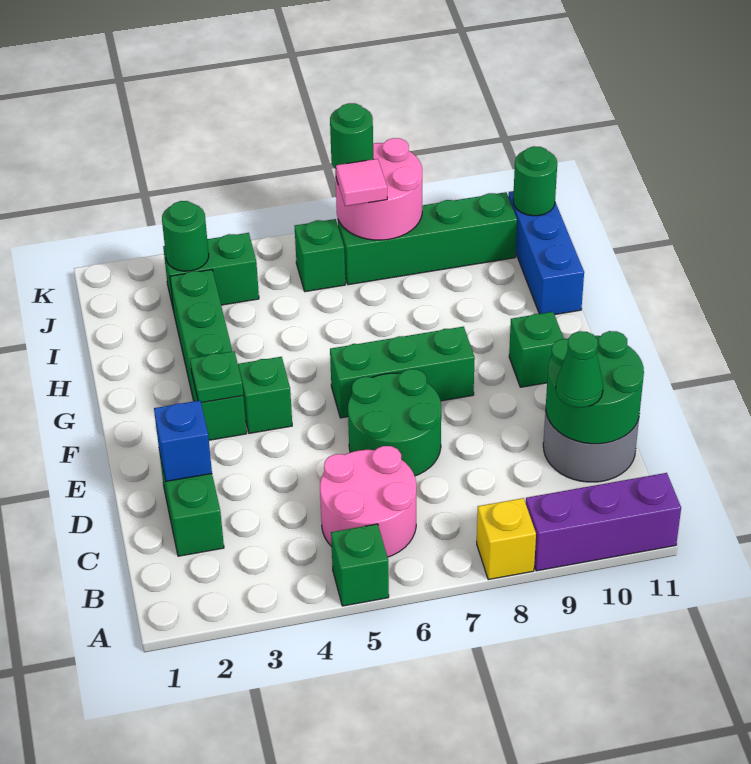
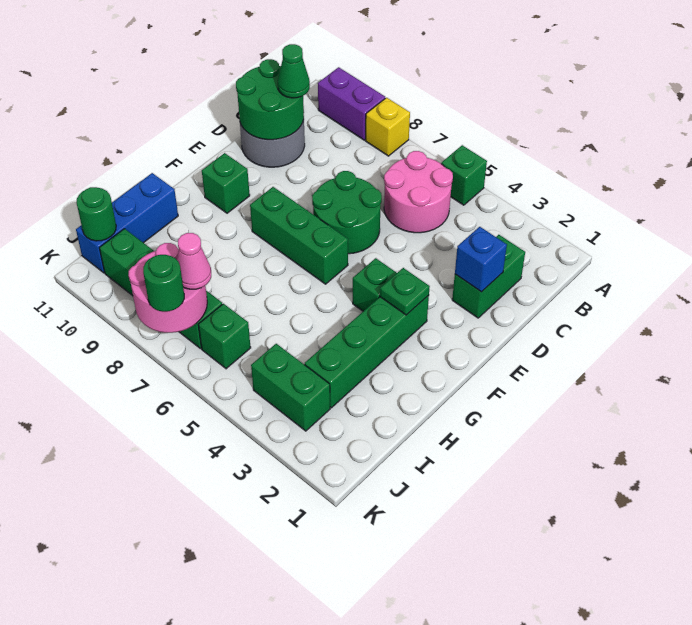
purple 1x3 brick [526,473,681,571] -> purple 1x2 brick [318,67,385,140]
green 1x1 round brick [162,201,209,271] -> none
pink 1x1 tile [336,159,387,206] -> pink 1x1 cone [177,233,211,289]

